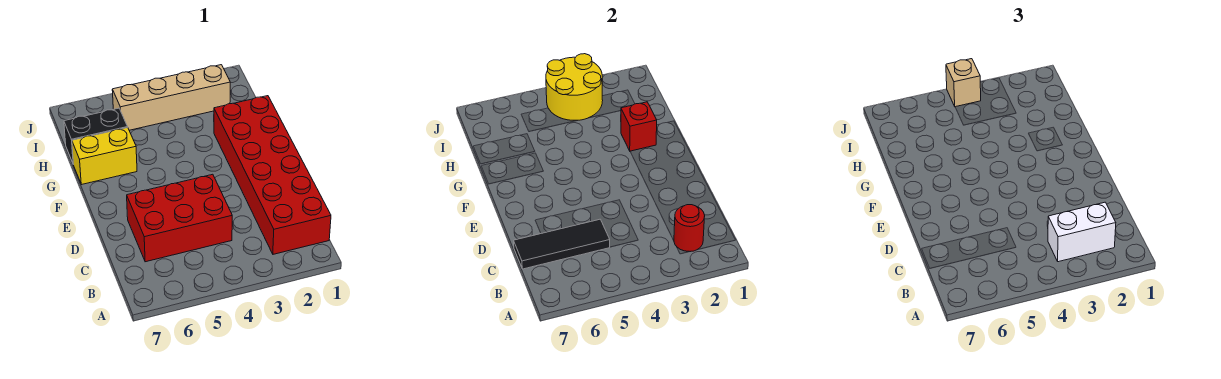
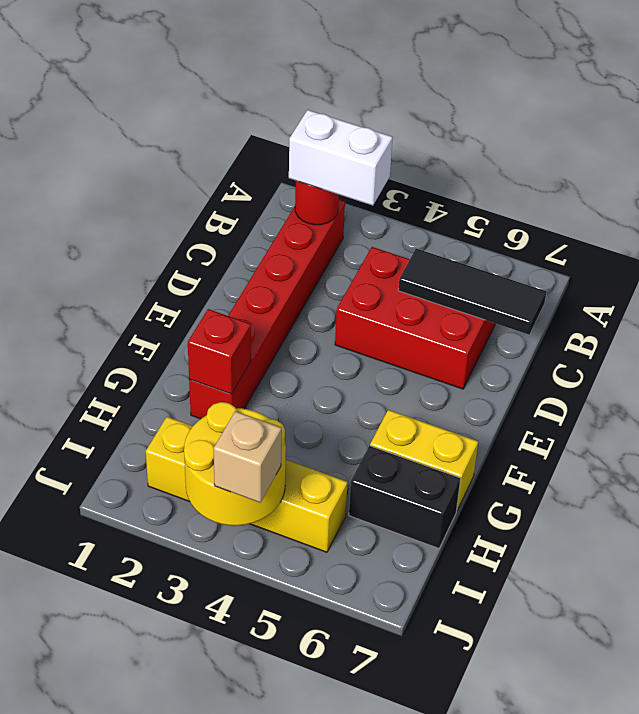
red 2x6 brick [214,96,331,254] -> red 1x6 brick [189,200,345,419]
tan 1x4 brick [112,65,230,130] -> yellow 1x4 brick [146,417,348,552]

